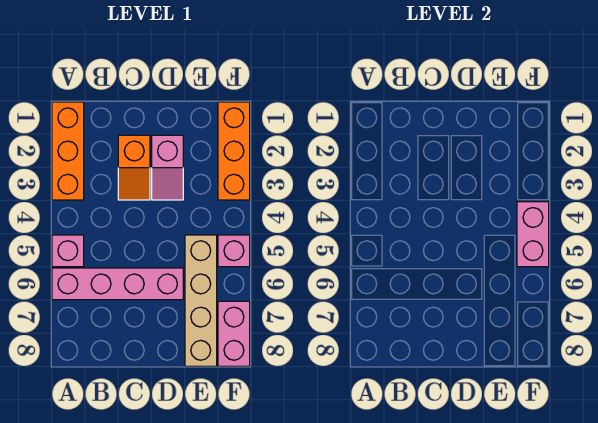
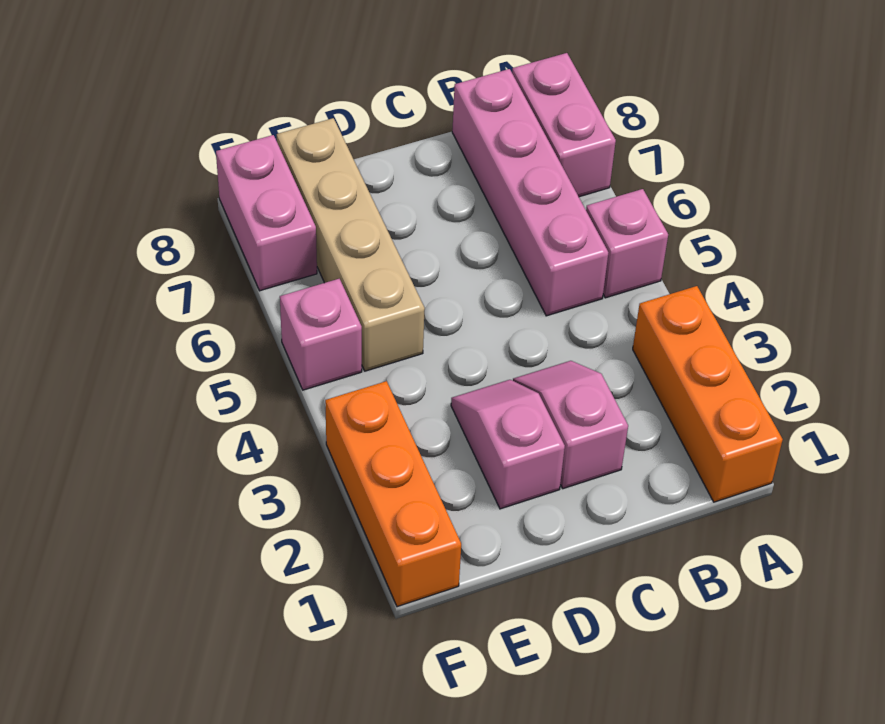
pink 1x4 brick [52,268,183,300] -> pink 1x4 brick turned to [452,69,608,316]
orange 1x2 slope [118,135,150,200] -> pink 1x2 slope [513,361,628,489]
pink 1x2 brick [517,202,549,267] -> pink 1x2 brick moved to [512,53,616,197]

